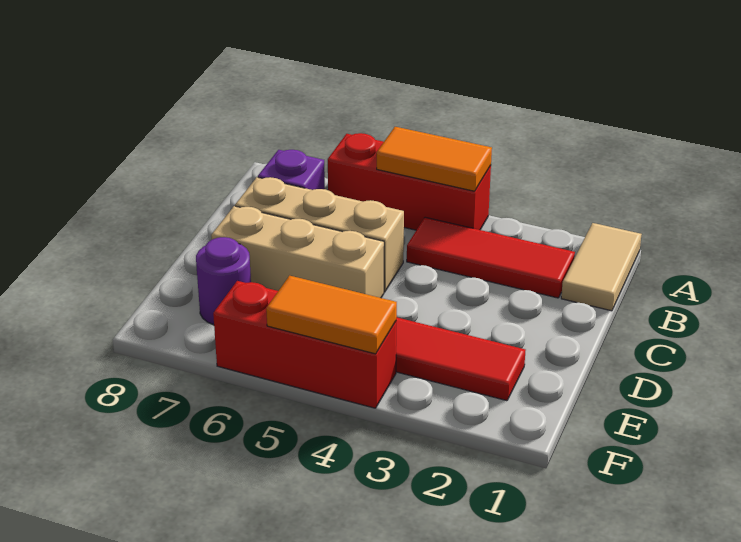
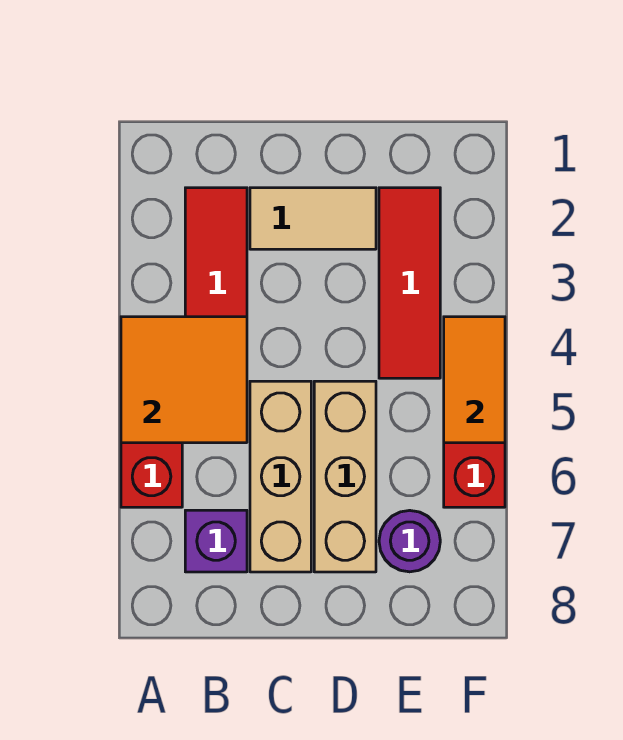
tan 1x2 tile [561,223,642,311] -> tan 1x2 tile moved to [250,188,376,249]
orange 1x2 tile [377,127,492,191] -> orange 2x2 tile [121,317,247,443]

